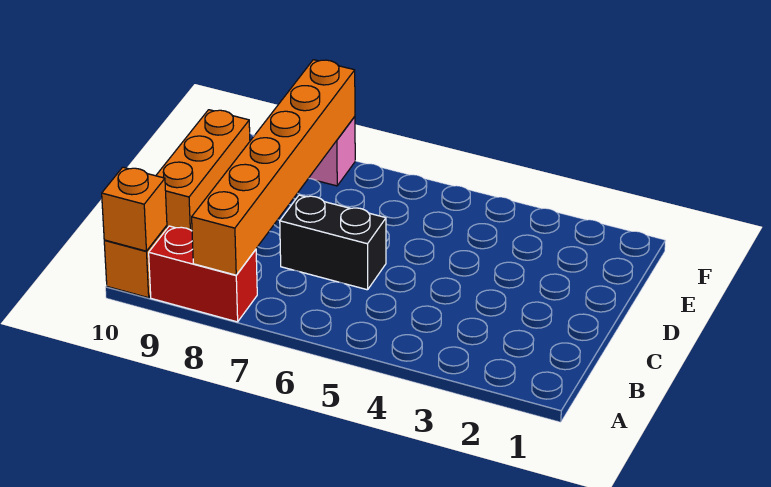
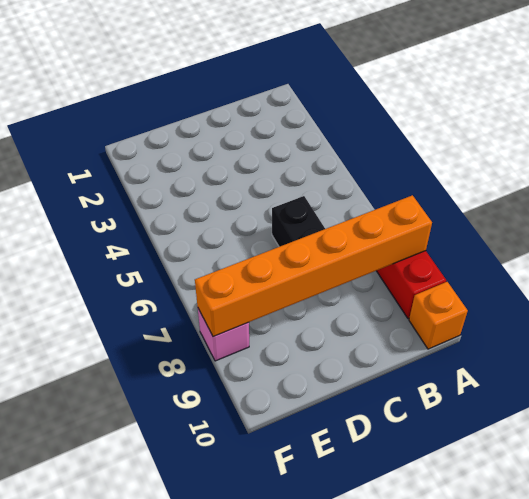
orange 1x1 brick [102,167,167,251] -> none
orange 1x3 brick [156,110,250,231] -> none

